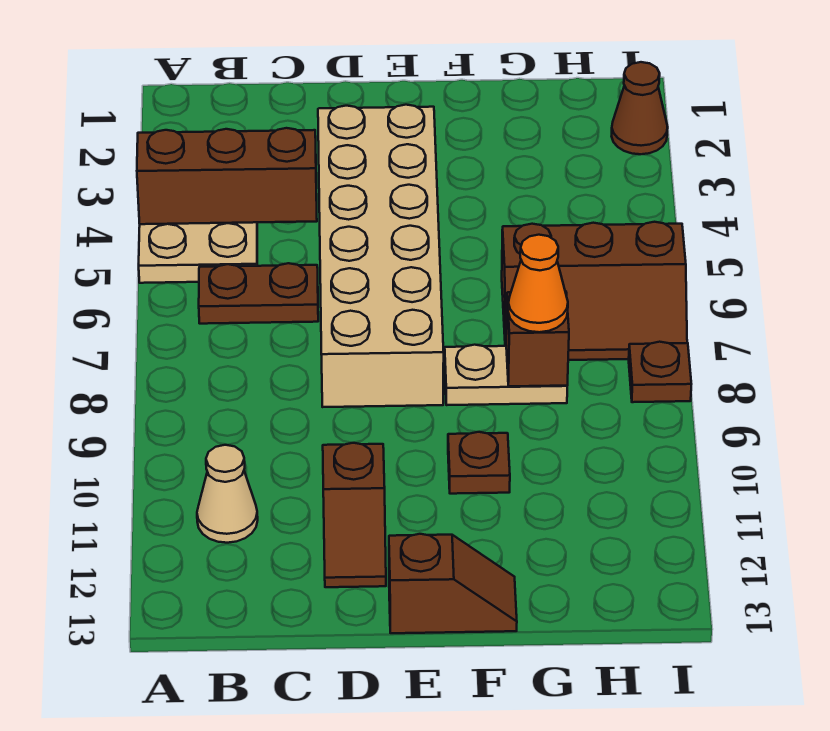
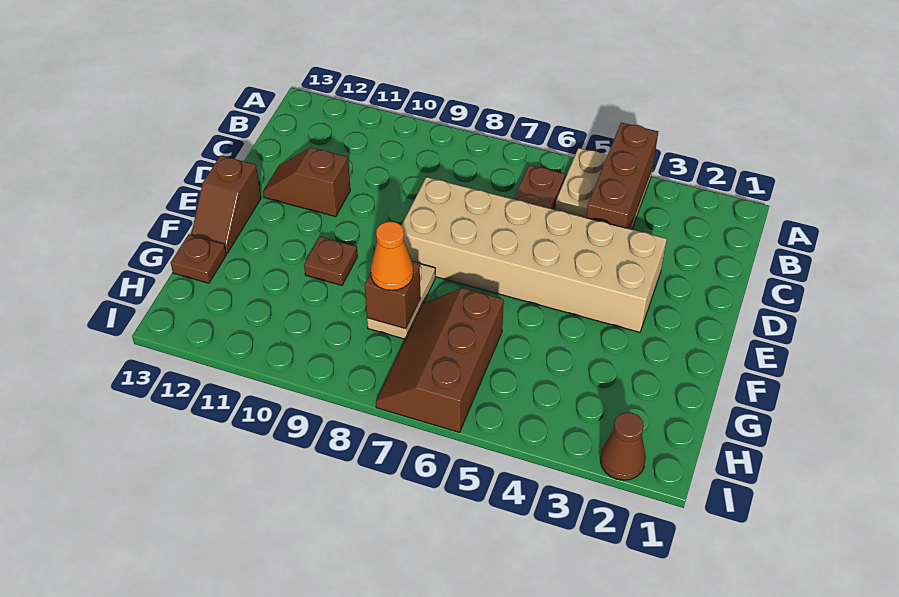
tan 1x1 cone [197,445,258,543] -> none
brown 1x1 plate [629,342,691,402] -> brown 1x1 plate moved to [171,235,226,283]

